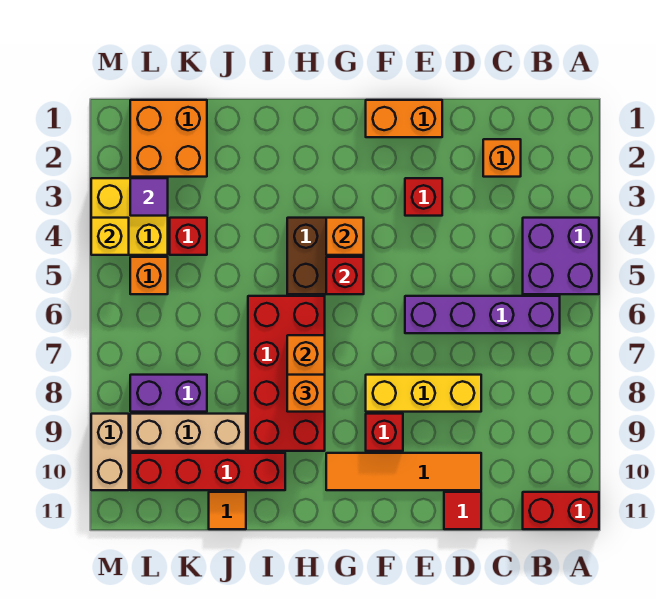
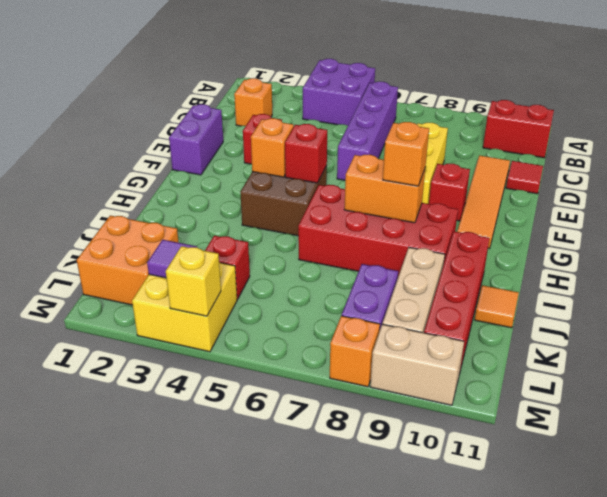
red 1x2 brick [523,492,599,529] -> red 1x2 brick turned to [483,100,554,158]
orange 1x2 brick [366,100,442,137] -> purple 1x2 brick [169,104,223,175]
orange 1x1 brick [130,257,168,294] -> orange 1x1 brick moved to [330,316,380,387]

